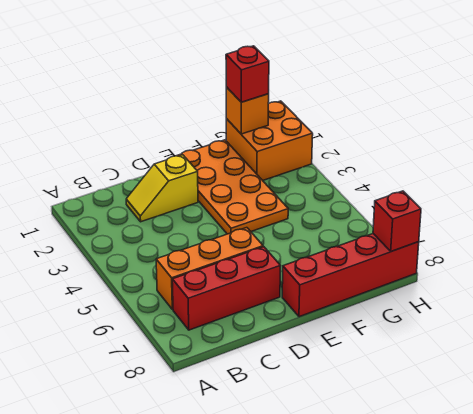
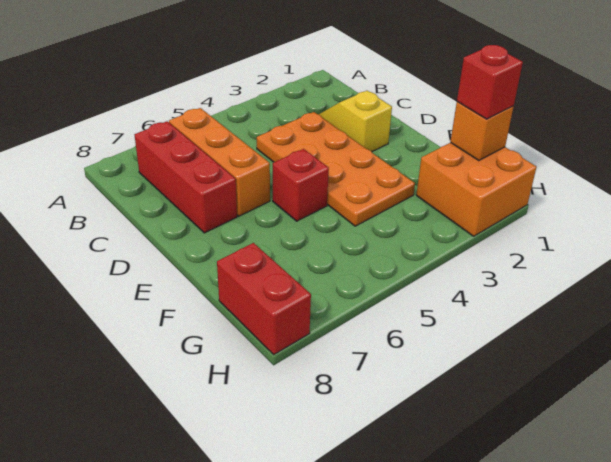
orange 2x4 plate [177,140,288,234] -> orange 2x4 plate turned to [257,112,415,226]
red 1x4 brick [282,234,419,317] -> red 1x2 brick [217,243,311,354]
red 1x1 brick [373,191,421,251] -> red 1x1 brick moved to [273,149,329,221]

